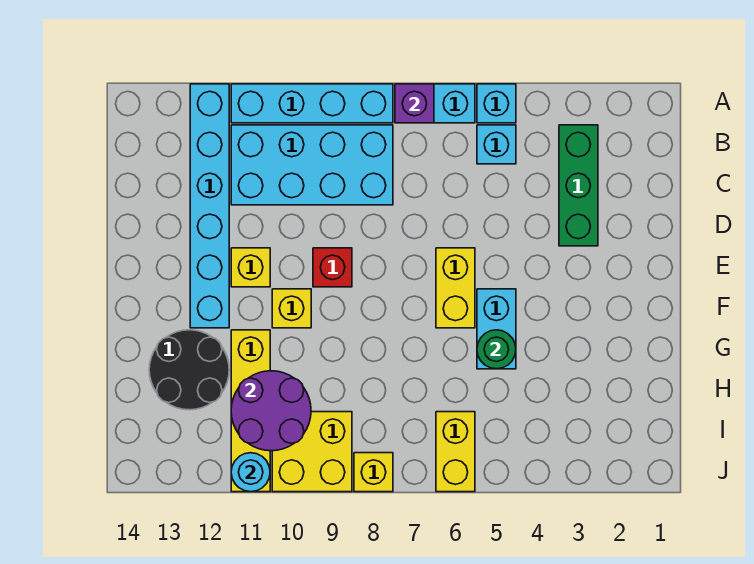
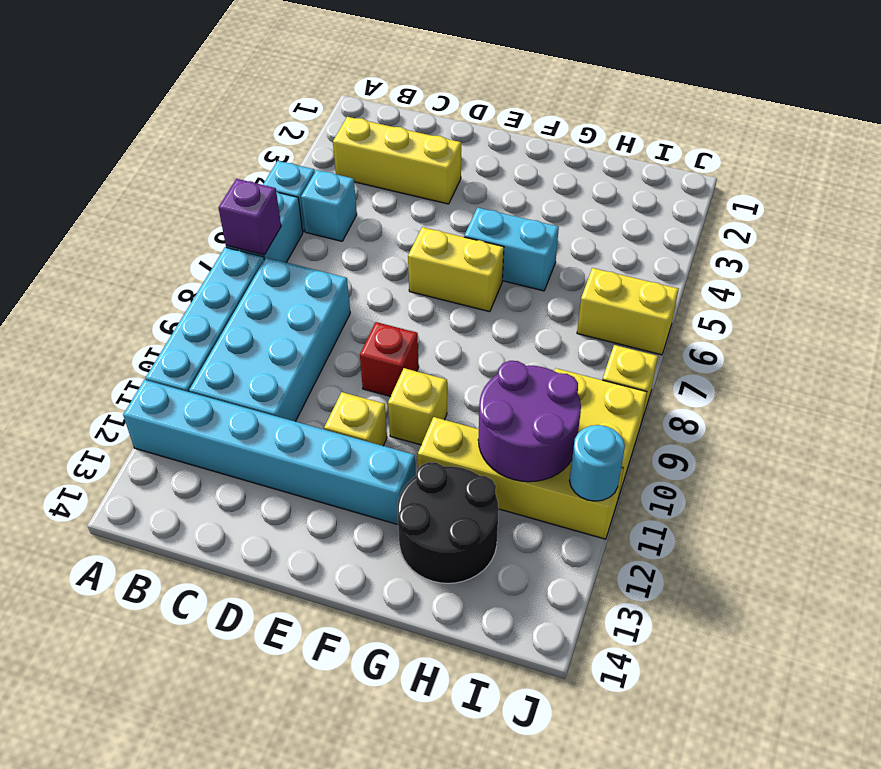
green 1x3 brick [559,125,598,246] -> yellow 1x3 brick [333,117,461,204]
green 1x1 round brick [477,330,516,369] -> none

